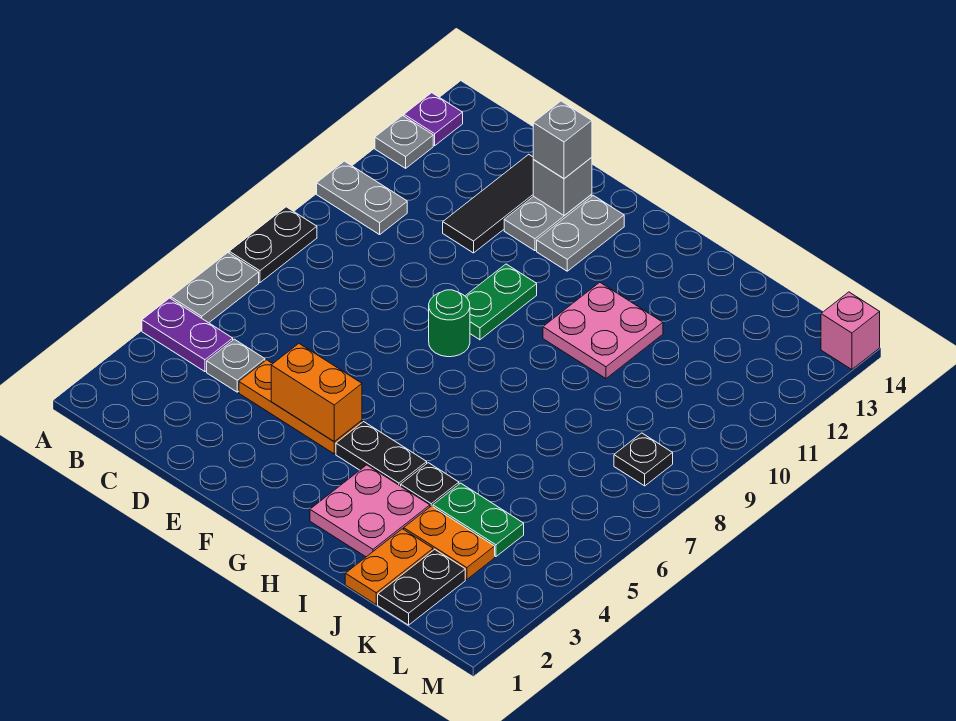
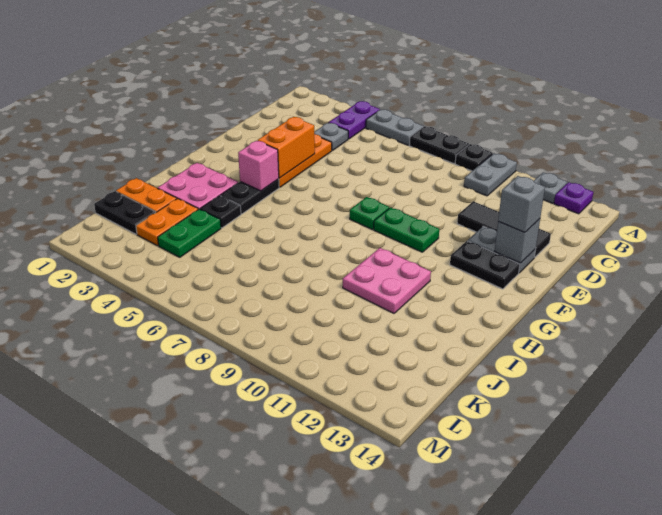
green 1x1 round brick [429,290,470,357] -> green 1x1 plate [350,197,389,229]
grey 1x2 plate [537,196,624,271] -> black 1x2 plate [450,241,520,289]
black 1x1 plate [614,433,673,486] -> black 1x1 plate moved to [455,144,493,171]
pink 1x1 brick [821,292,880,370] -> pink 1x1 brick moved to [238,141,279,191]

